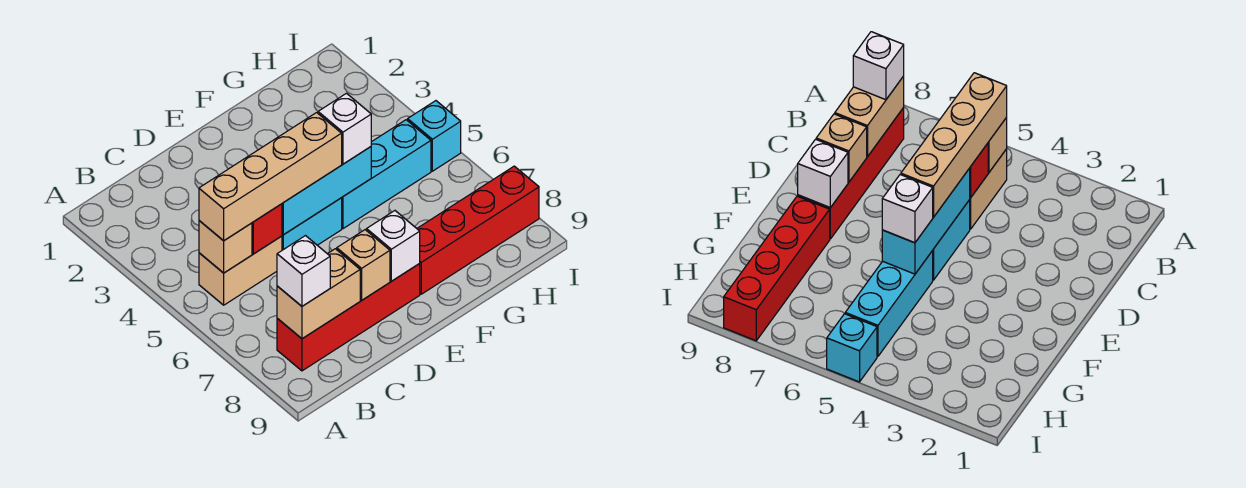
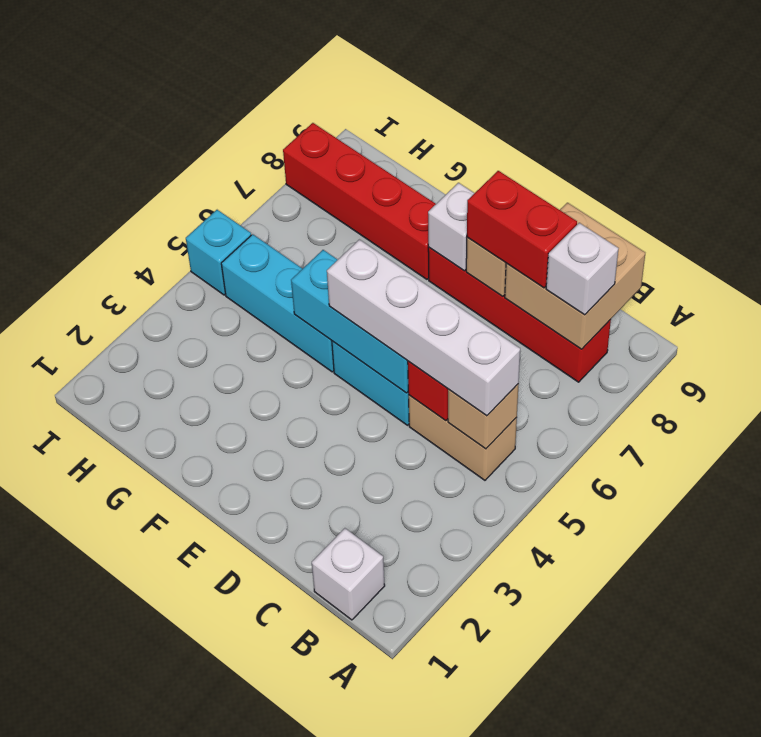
tan 1x4 brick [199,113,342,241] -> white 1x4 brick [327,240,520,416]
tan 1x2 brick [277,249,360,339] -> tan 2x2 brick [505,203,645,349]
none -> red 1x2 brick [467,171,577,288]
white 1x1 brick [318,93,371,164] -> white 1x1 brick moved to [312,528,385,620]

